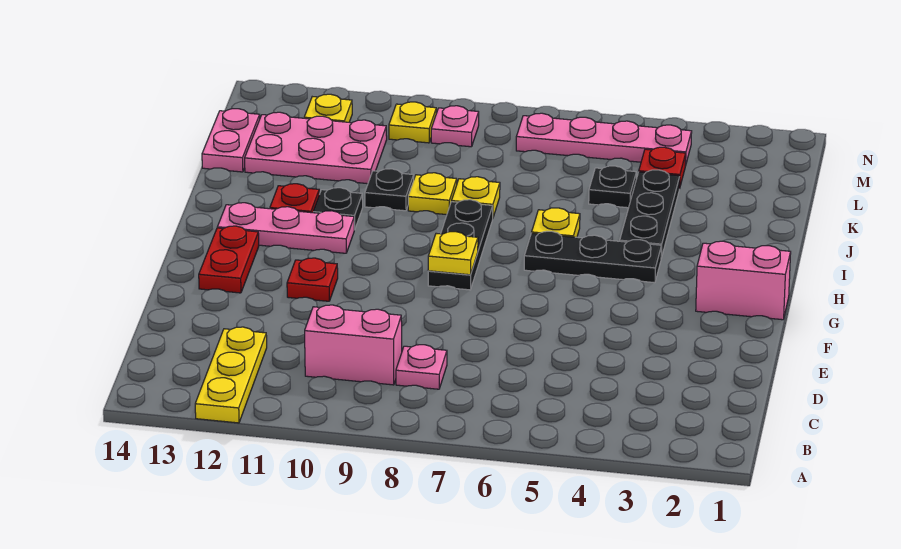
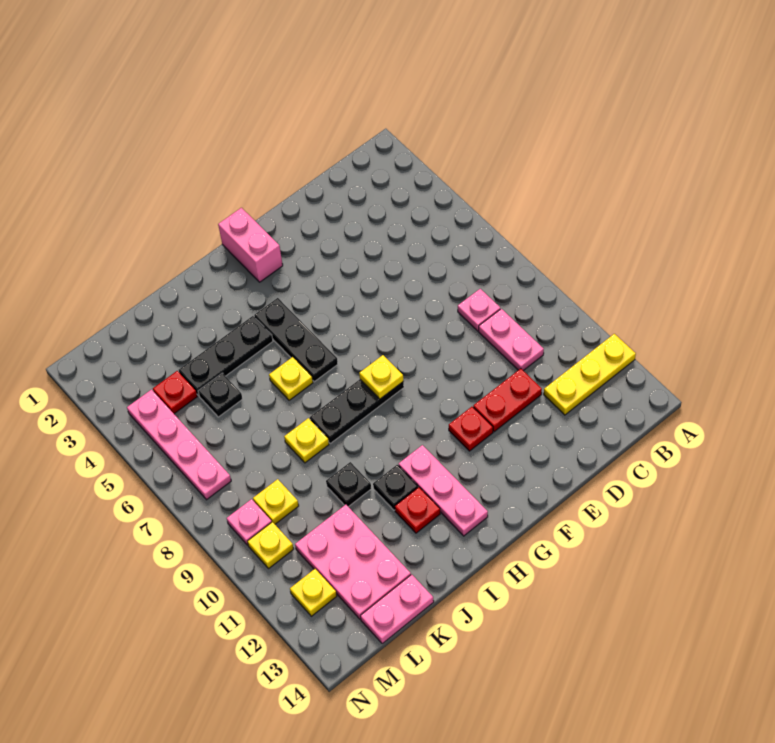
pink 1x2 brick [305,305,402,385] -> pink 1x2 plate [479,309,544,371]
red 1x2 plate [199,226,259,293] -> red 1x2 plate moved to [473,369,542,432]
yellow 1x1 plate [408,173,457,215] -> yellow 1x1 plate moved to [253,479,299,524]

